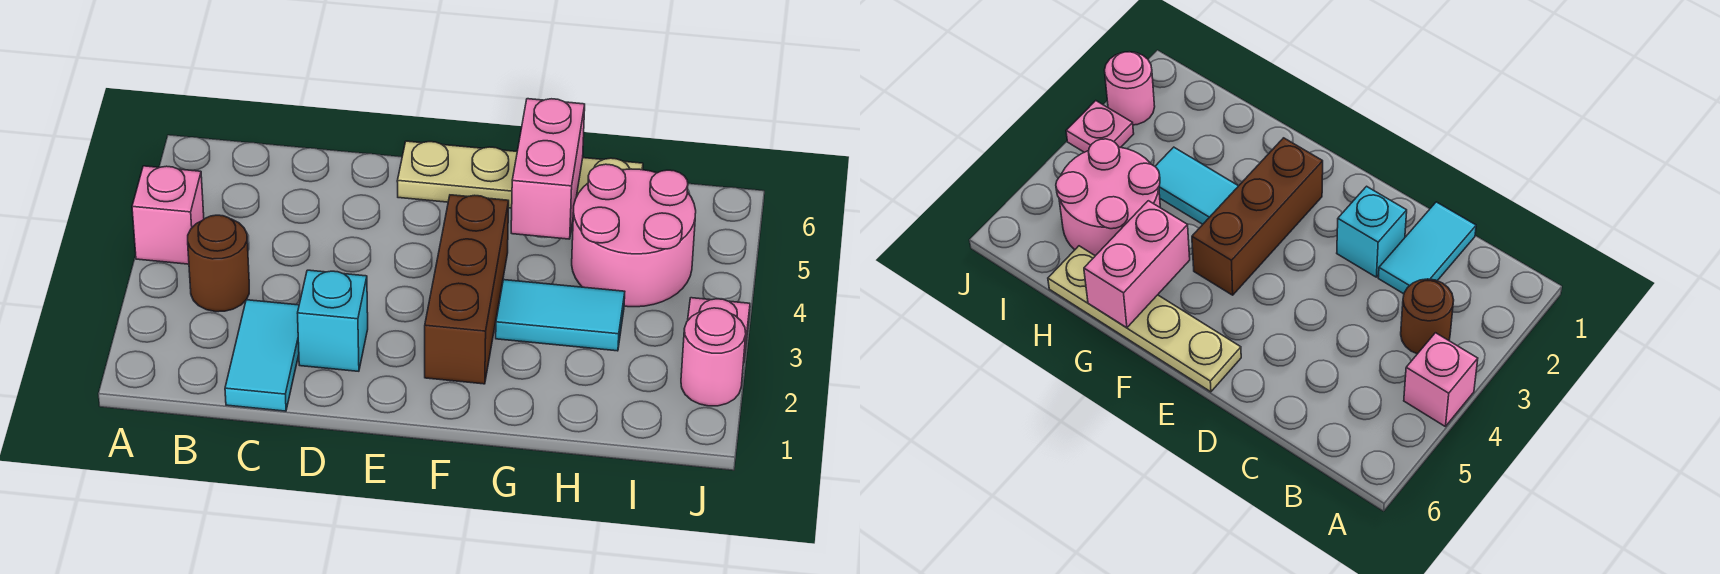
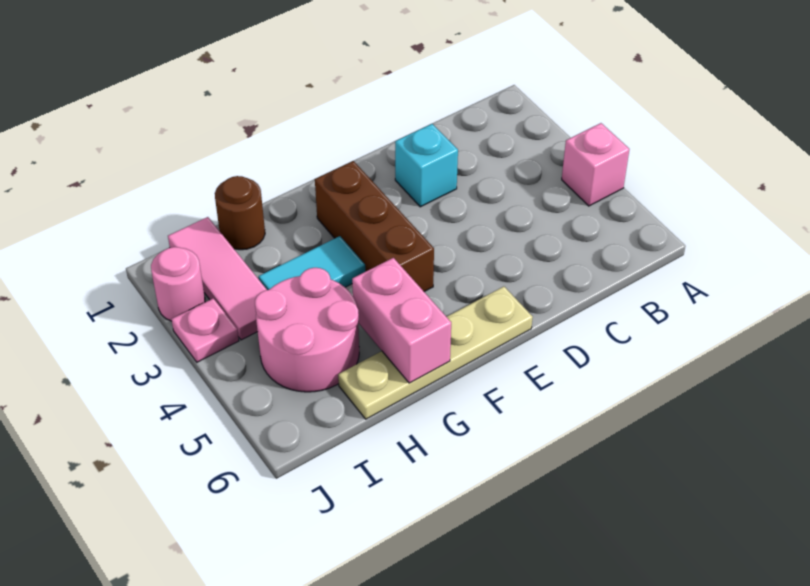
brown 1x1 round brick [188,215,249,312] -> brown 1x1 round brick moved to [215,176,265,250]
cyan 1x2 tile [225,300,299,411] -> none
none -> pink 1x3 tile [168,217,267,340]

